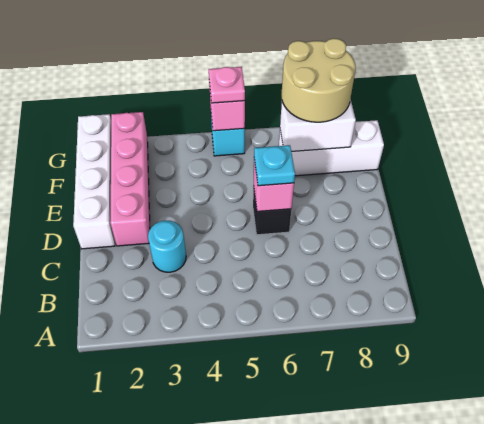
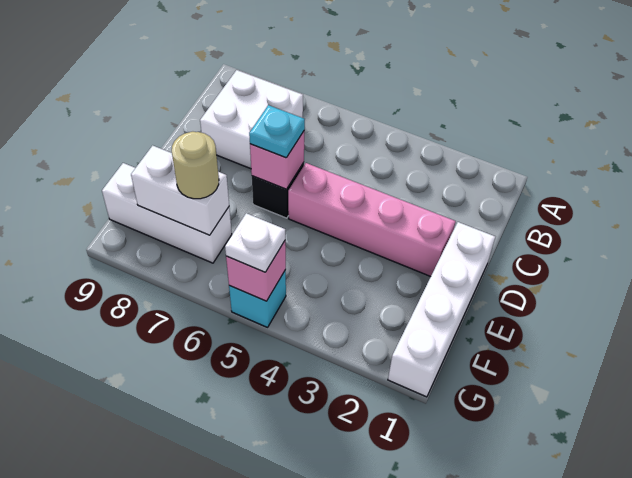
none -> white 2x2 brick [200,70,303,169]
cyan 1x1 round brick [148,221,186,272] -> none
pink 1x4 brick [110,112,150,246] -> pink 1x4 brick turned to [288,163,456,277]
tan 2x2 round brick [282,38,356,122] -> tan 1x1 round brick [172,132,219,199]
pink 1x1 plate [209,67,245,103] -> white 1x1 plate [225,213,285,272]

